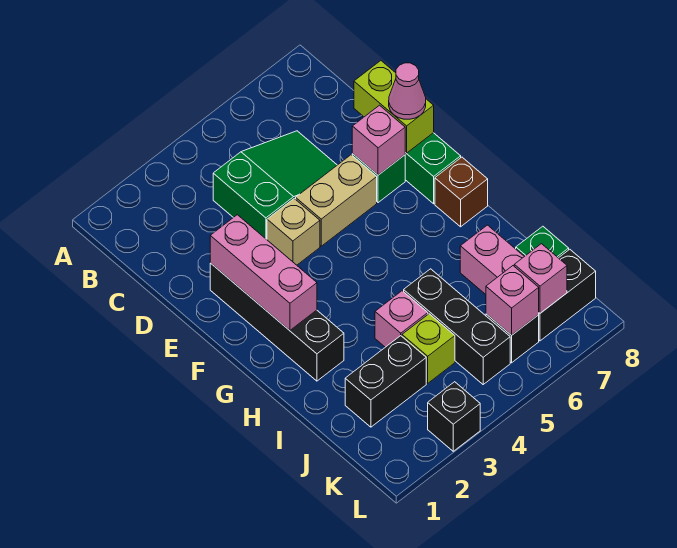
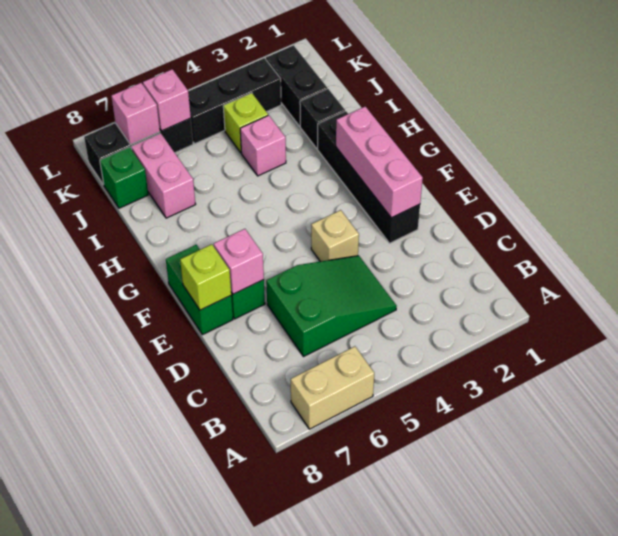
green 2x3 slope [213,131,337,239] -> green 2x3 slope turned to [266,256,397,357]
lime 1x2 brick [354,61,434,153] -> lime 1x1 brick [180,244,231,310]
tan 1x2 brick [296,155,377,246] -> tan 1x2 brick moved to [291,346,374,429]
pink 1x1 cone [389,63,426,119] -> none
brown 1x1 brick [435,157,488,227] -> none
black 1x3 brick [404,269,510,384] -> black 1x3 brick turned to [188,58,281,144]
black 1x2 brick [345,336,426,427] -> black 1x2 brick turned to [266,45,327,126]
black 1x1 brick [428,382,480,451] -> black 1x1 brick moved to [300,89,345,149]

